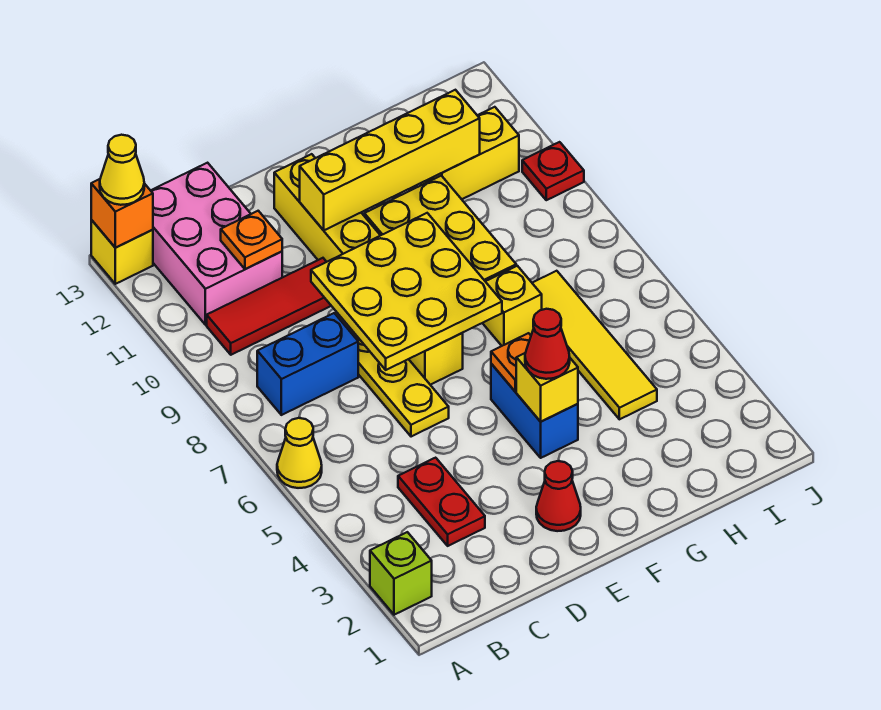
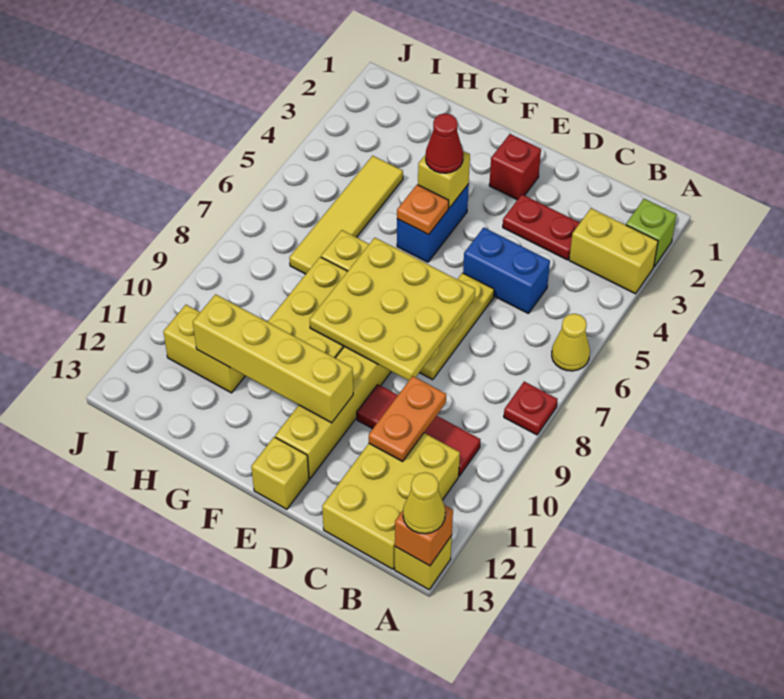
none -> yellow 1x2 brick [569,208,658,294]
blue 1x2 brick [257,313,358,415] -> blue 1x2 brick moved to [463,228,550,313]
pink 2x3 brick [151,163,282,325] -> yellow 2x3 brick [322,433,460,569]
red 1x2 plate [398,458,485,546] -> red 1x2 plate turned to [503,195,580,260]
orange 1x1 plate [221,211,282,269] -> orange 1x2 plate [369,376,446,461]
red 1x1 cone [536,461,581,531] -> red 1x1 brick [489,134,541,200]
none -> yellow 1x1 brick [251,437,309,509]
red 1x1 plate [522,142,584,200] -> red 1x1 plate moved to [504,382,558,435]

